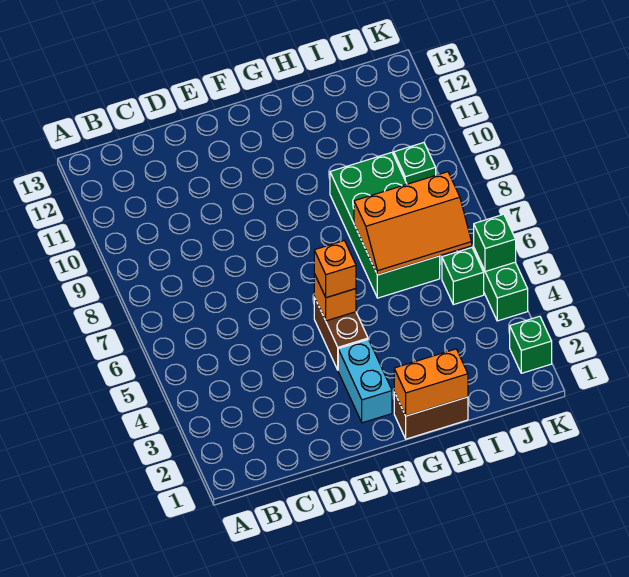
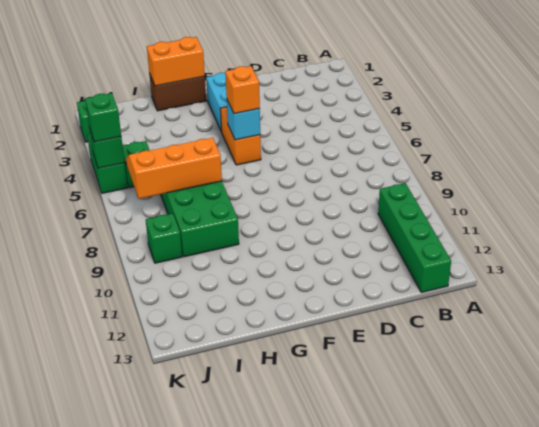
none -> green 1x4 brick [378,183,451,292]
brown 1x2 brick [314,297,368,370] -> orange 1x2 brick [220,107,261,165]
orange 1x1 brick [314,274,356,321] -> cyan 1x1 brick [227,100,260,140]
none -> green 1x1 brick [85,93,121,142]

